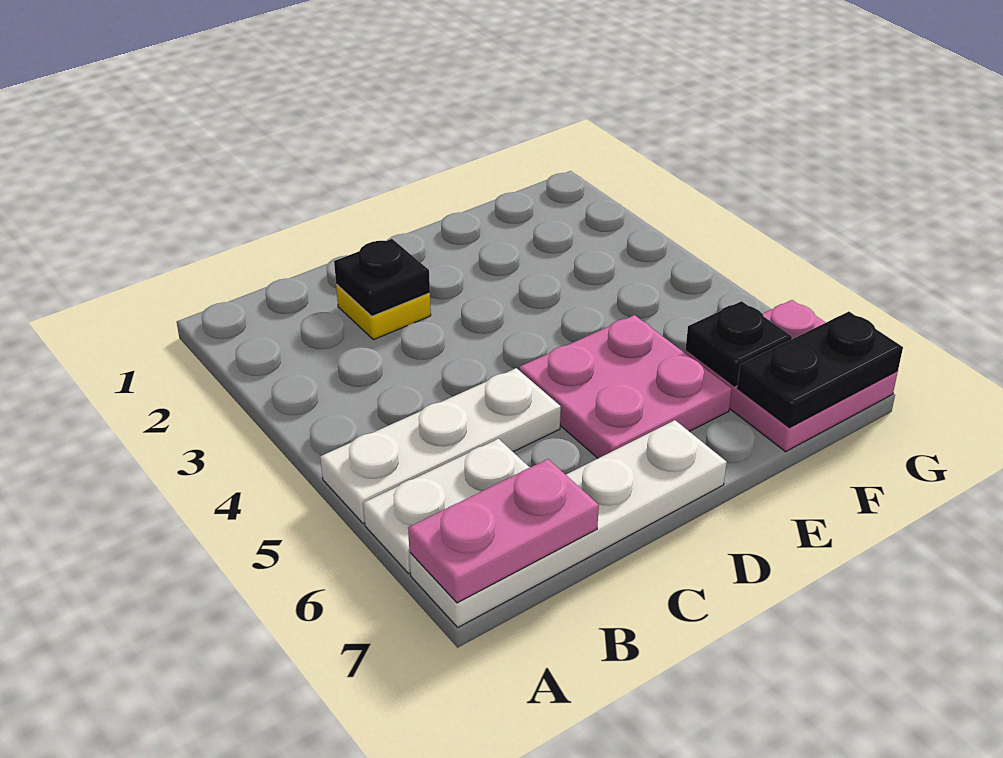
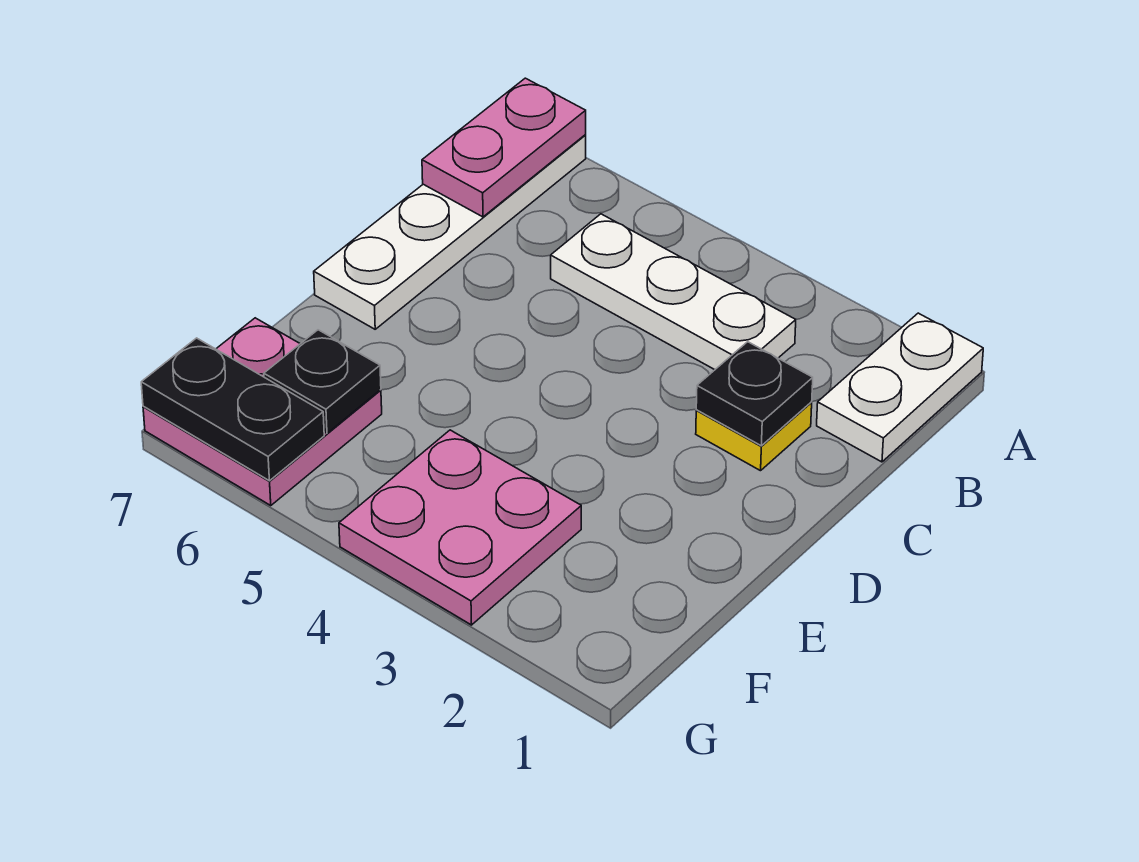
white 1x3 plate [320,368,561,524] -> white 1x3 plate turned to [551,214,796,370]
white 1x2 plate [363,439,530,574] -> white 1x2 plate moved to [817,313,983,462]
pink 2x2 plate [519,315,732,458] -> pink 2x2 plate moved to [339,430,581,625]
black 1x2 plate [737,312,903,428] -> black 1x2 plate turned to [141,338,324,481]

